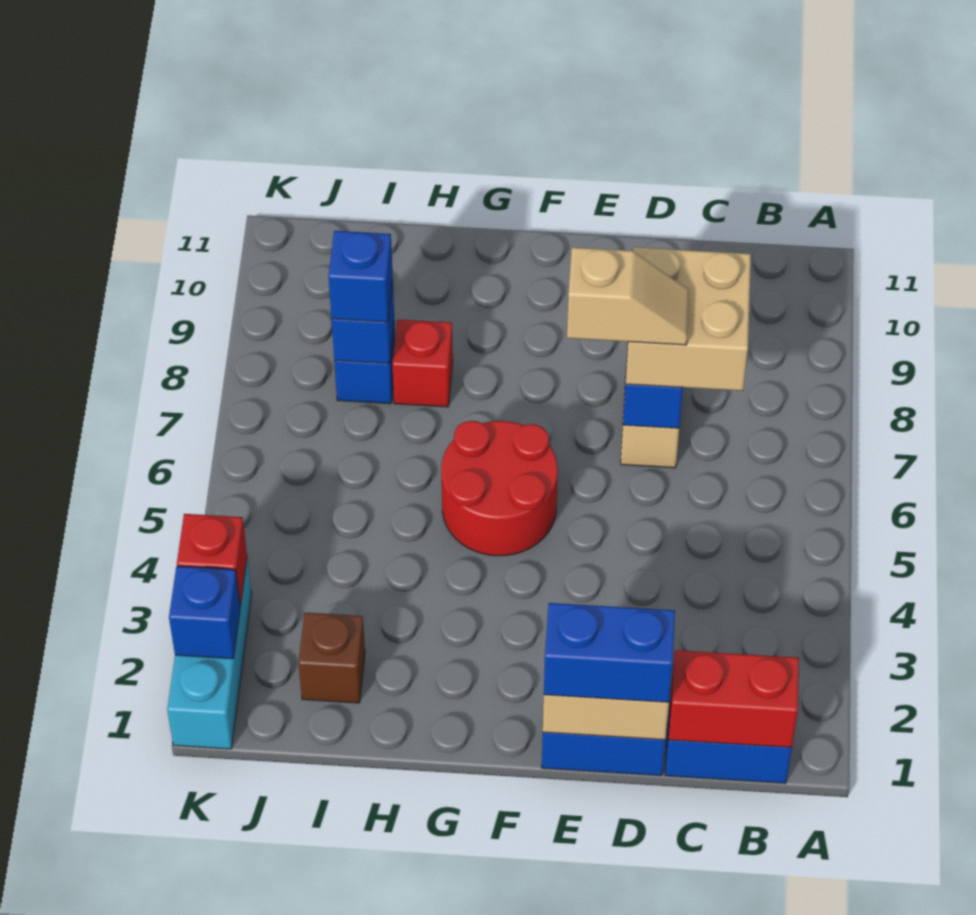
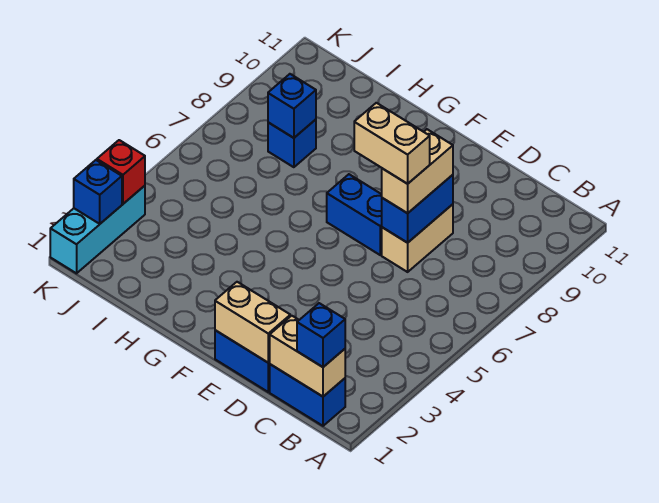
red 1x2 brick [669,650,799,748] -> tan 1x2 brick [270,316,345,396]
tan 2x2 brick [625,247,751,391] -> tan 1x2 brick [382,129,453,213]
blue 1x2 brick [544,603,675,702] -> blue 1x2 brick moved to [327,174,382,255]
tan 1x2 slope [567,247,689,345] -> tan 1x2 brick [354,103,430,184]
red 2x2 round brick [441,421,558,556] -> none
red 1x1 brick [392,320,453,407] -> none
brown 1x1 brick [298,613,365,703] -> none
blue 1x1 brick [329,231,393,322] -> blue 1x1 brick moved to [297,303,345,367]

